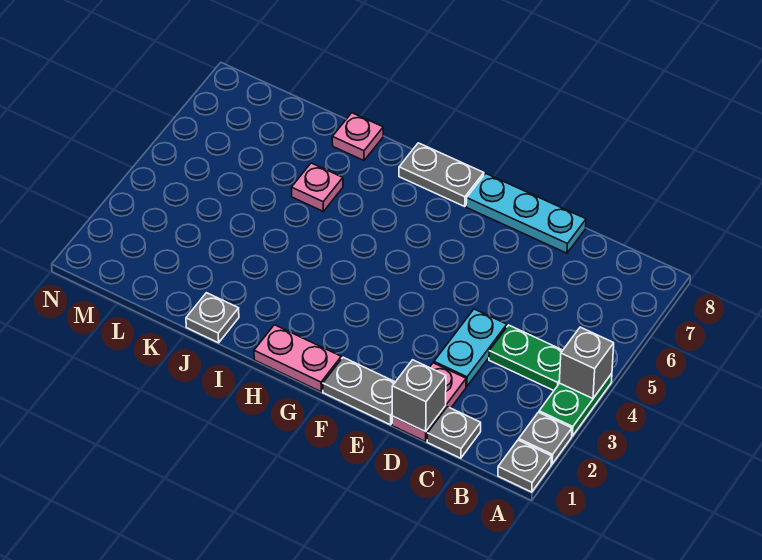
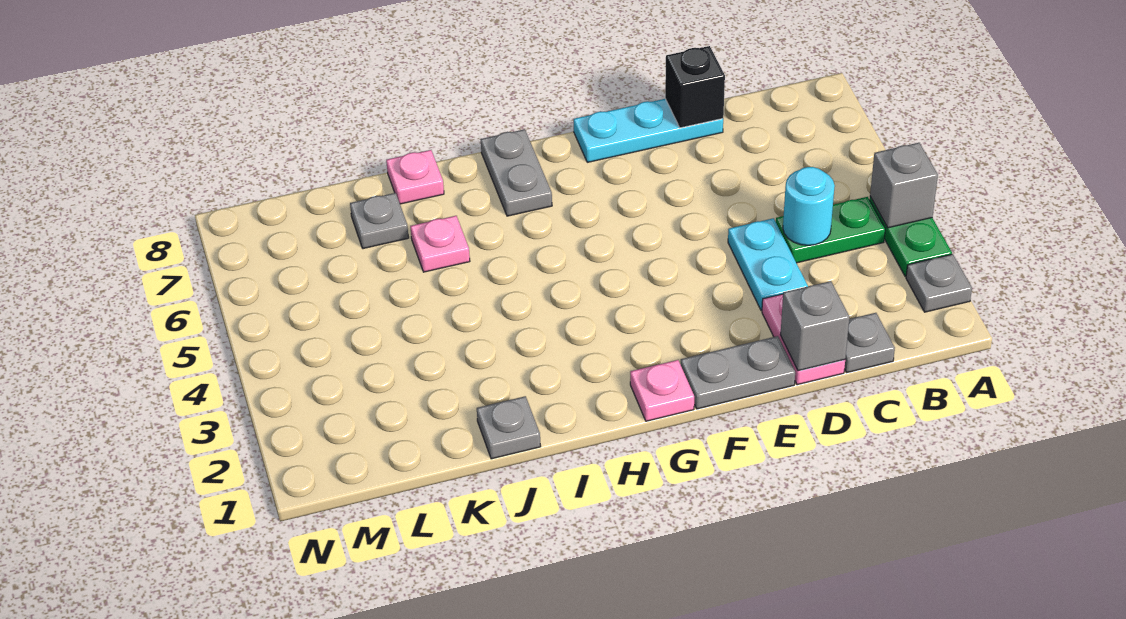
grey 1x1 plate [498,440,552,492] -> grey 1x1 plate moved to [350,193,409,249]
none -> cyan 1x1 round brick [783,167,835,245]
none -> black 1x1 brick [665,46,725,128]
pink 1x2 plate [254,325,341,392] -> pink 1x1 plate [630,360,694,421]
grey 1x2 plate [399,143,484,206] -> grey 1x2 plate turned to [481,129,552,216]

